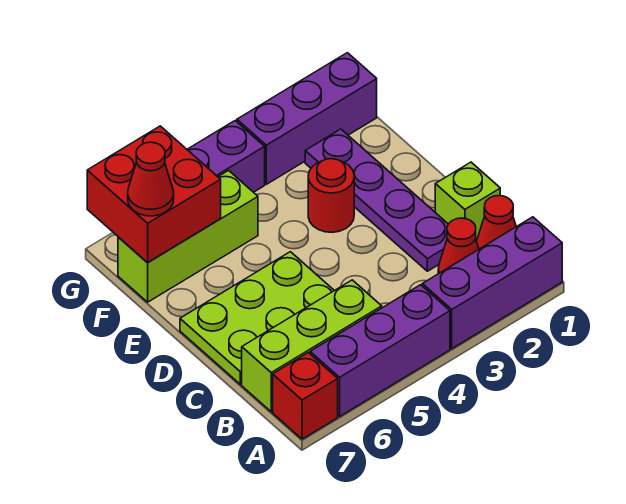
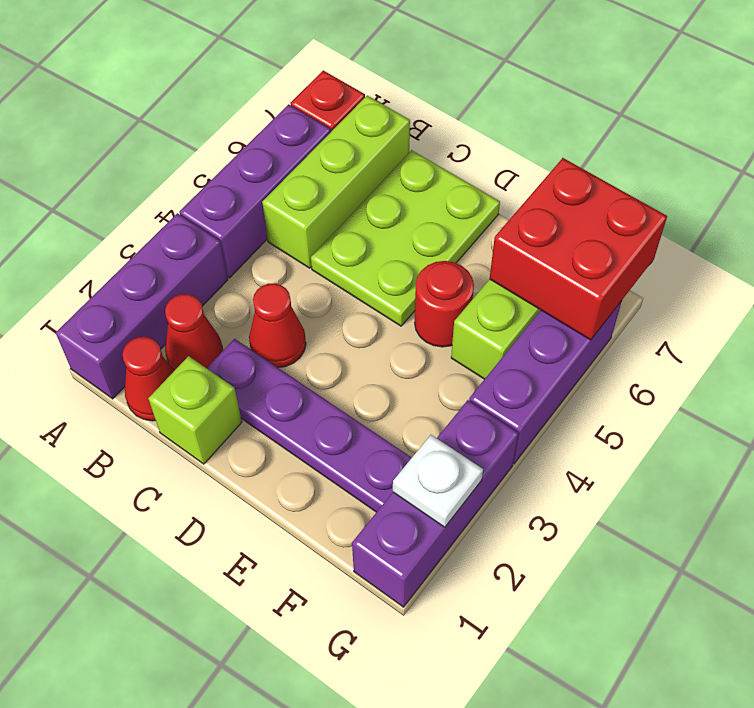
red 1x1 round brick [308,159,354,232] -> red 1x1 round brick moved to [415,261,474,347]
red 1x1 cone [128,142,174,216] -> red 1x1 cone moved to [249,283,306,368]
none -> white 1x1 plate [393,435,483,527]

